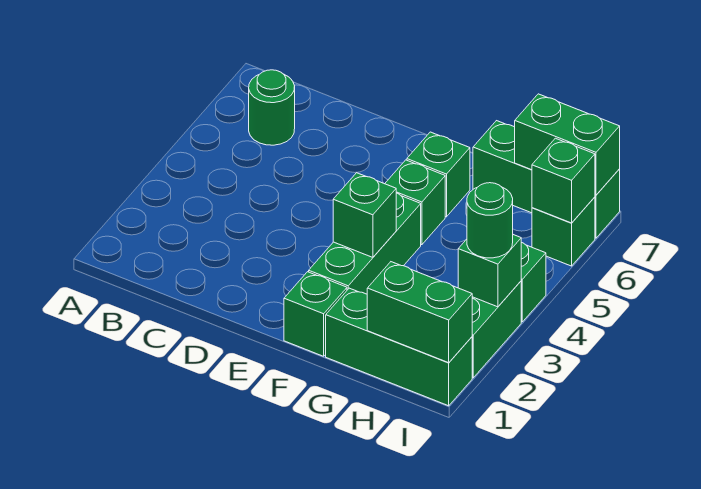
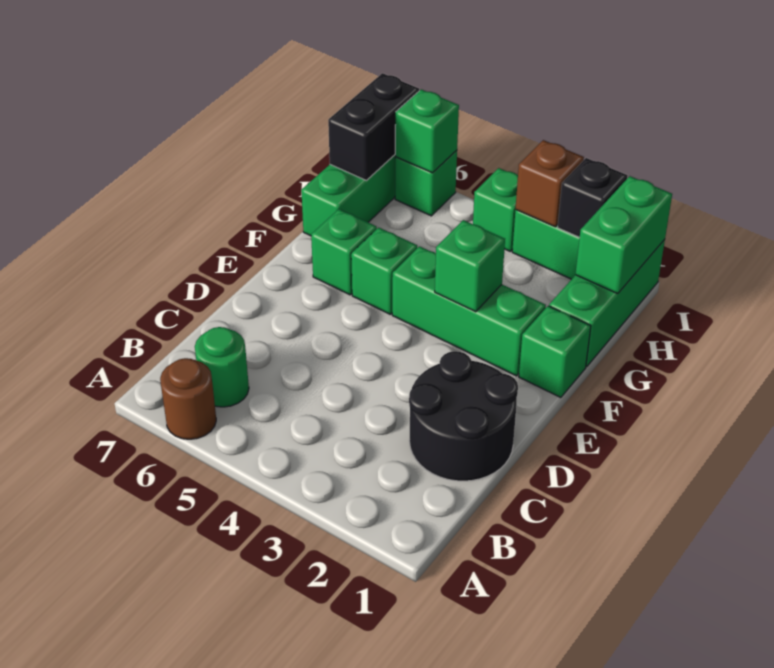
none -> brown 1x1 round brick [160,358,216,439]
none -> black 2x2 round brick [409,351,518,481]
green 1x2 brick [515,94,620,195] -> black 1x2 brick [328,73,419,181]
none -> black 1x1 brick [558,158,628,238]
green 1x1 brick [458,235,521,307] -> brown 1x1 brick [516,140,584,227]
green 1x1 round brick [467,183,513,258] -> none

